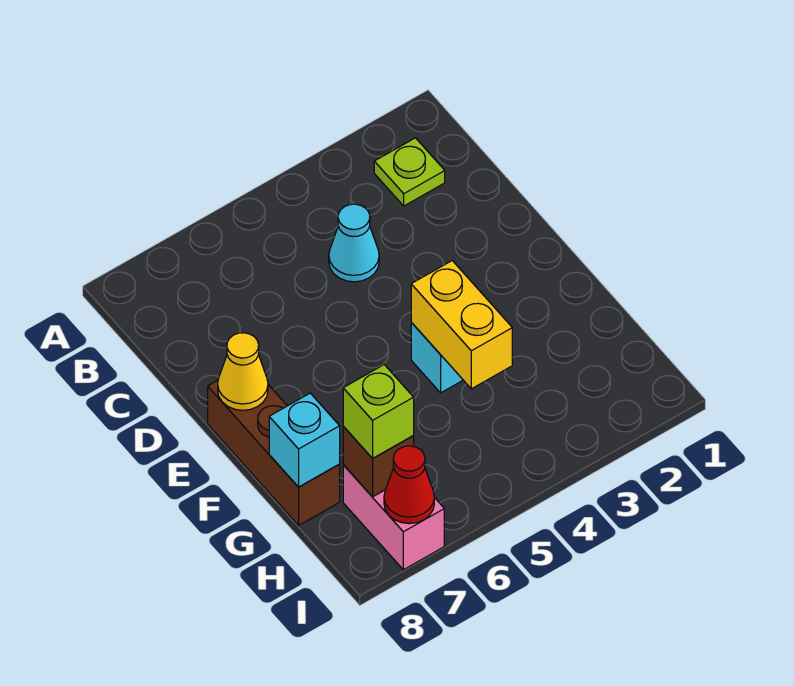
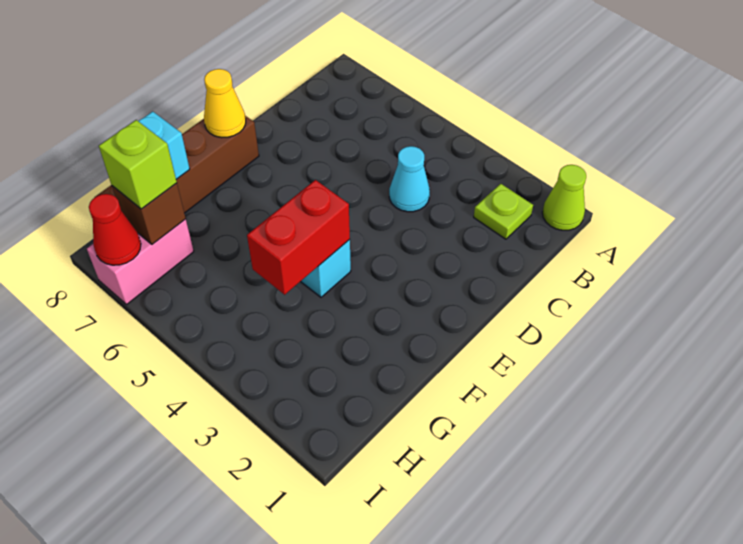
none -> lime 1x1 cone [542,165,586,230]
brown 1x3 brick [208,380,340,525] -> brown 1x4 brick [94,116,259,213]
yellow 1x2 brick [411,261,512,389] -> red 1x2 brick [247,180,350,295]

